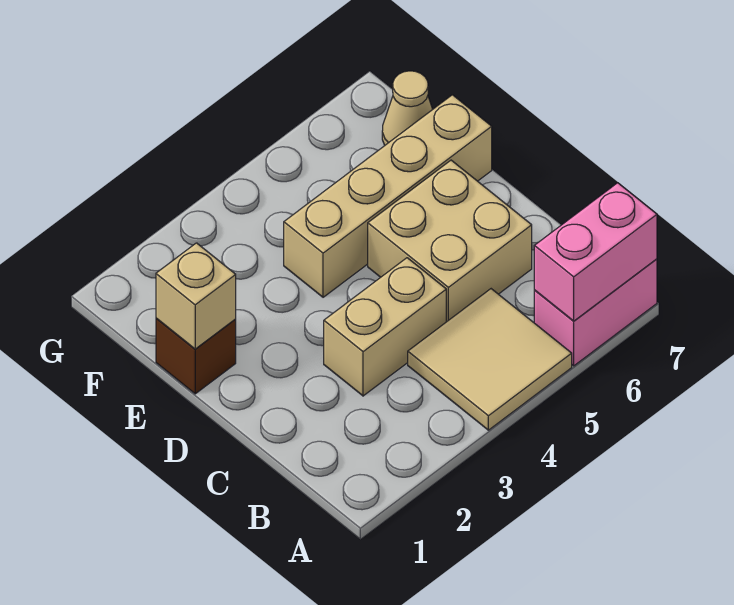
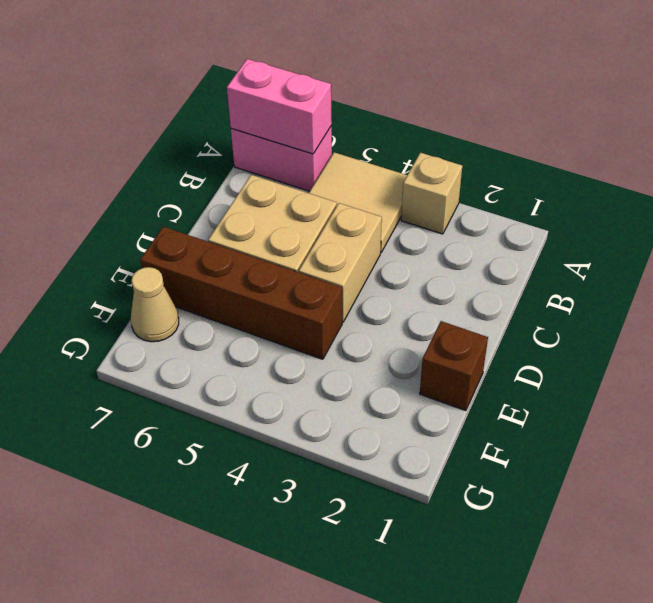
tan 1x2 brick [324,258,446,396] -> tan 1x2 brick turned to [299,203,382,322]
tan 1x1 brick [156,243,236,349] -> tan 1x1 brick moved to [401,153,462,234]
tan 1x4 brick [284,95,492,297] -> brown 1x4 brick [140,227,342,359]

